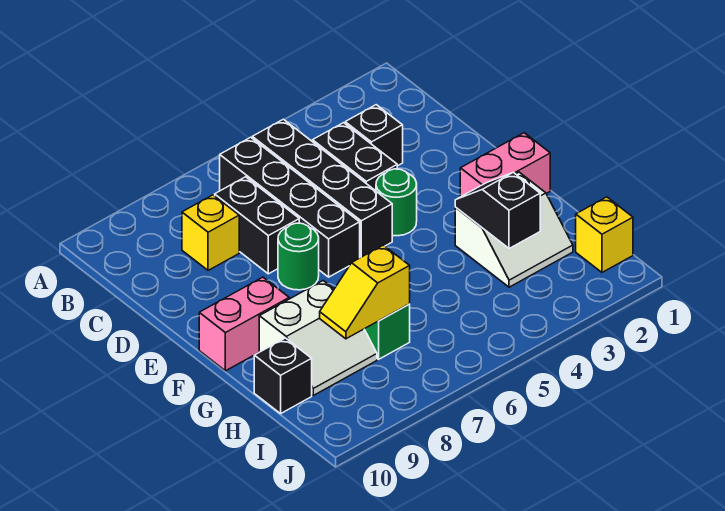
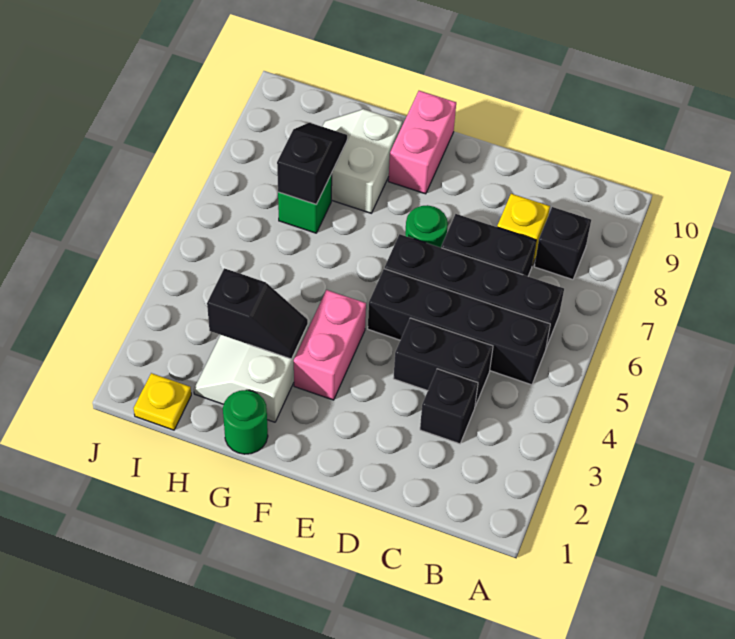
green 1x1 round brick [376,169,417,236] -> green 1x1 round brick moved to [223,390,268,454]
pink 1x2 brick [460,133,550,197] -> pink 1x2 brick moved to [294,290,366,400]
yellow 1x2 slope [320,245,410,339] -> black 1x2 slope [277,123,347,204]
black 1x1 brick [254,338,312,414] -> black 1x1 brick moved to [534,207,591,280]
yellow 1x1 brick [576,197,633,272] -> yellow 1x1 plate [134,373,191,430]

